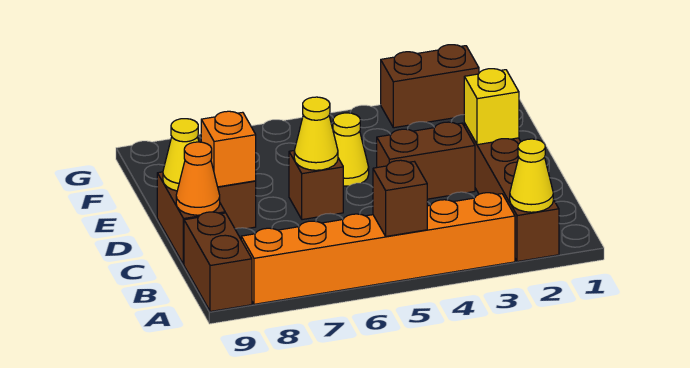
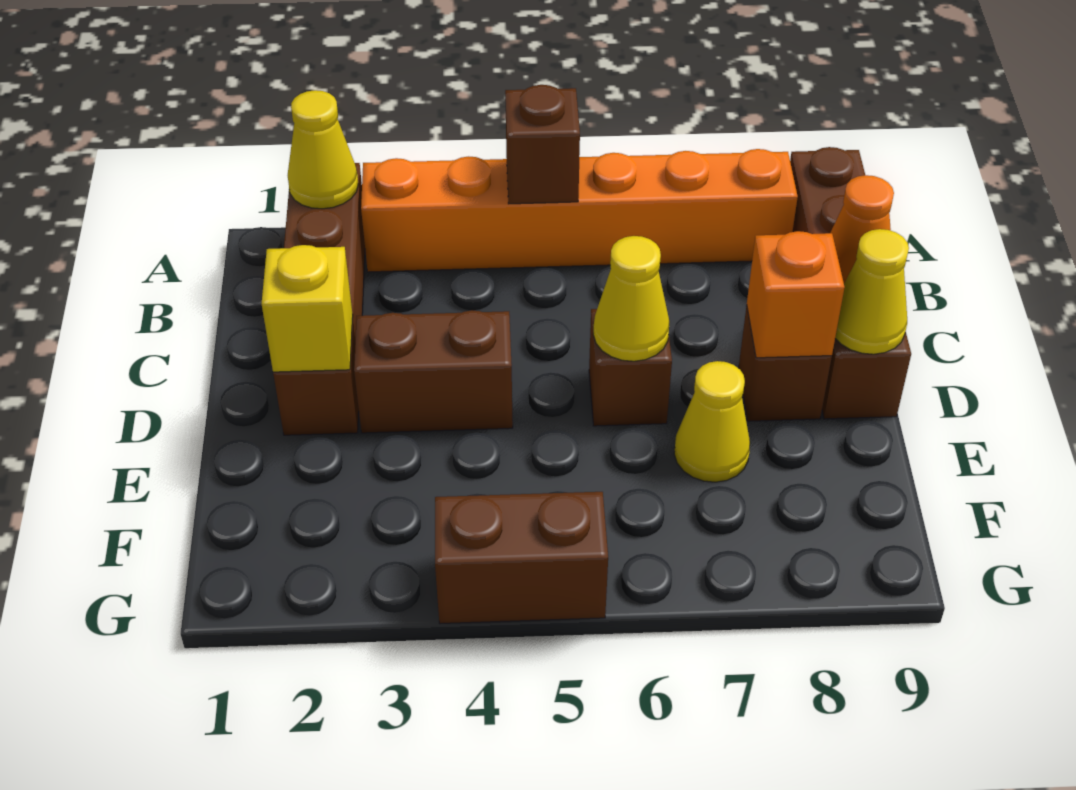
yellow 1x1 cone [333,113,369,186] -> yellow 1x1 cone moved to [674,361,750,482]
brown 1x2 brick [381,45,479,128] -> brown 1x2 brick moved to [435,492,608,624]

